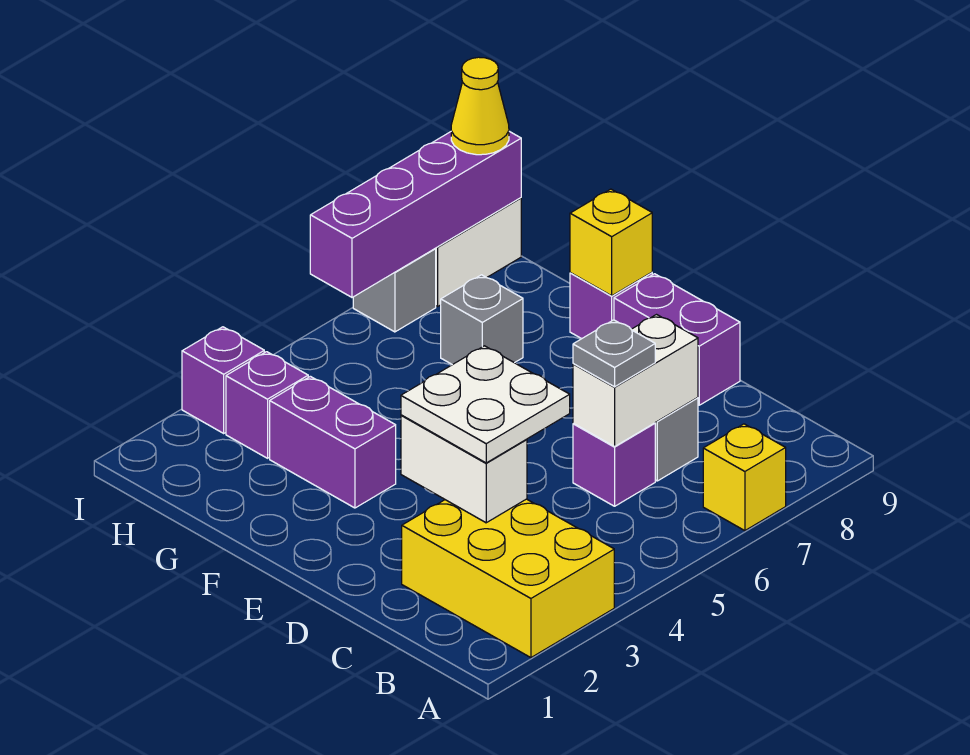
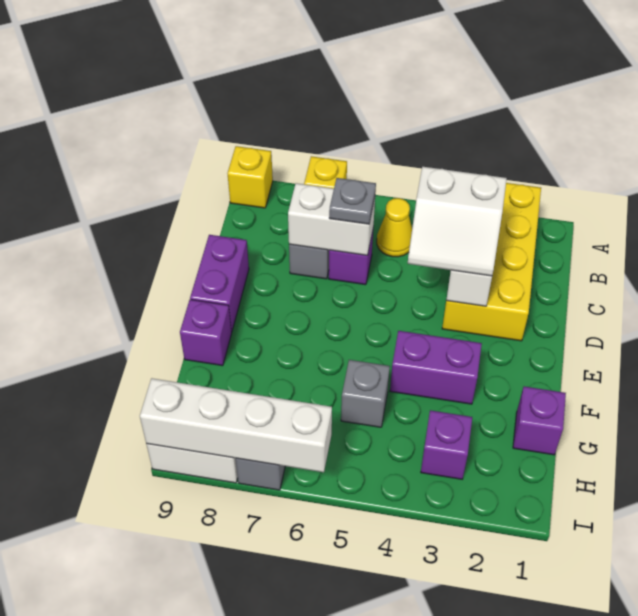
yellow 2x3 brick [402,499,614,658] -> yellow 2x4 brick [442,183,541,341]
white 2x2 plate [401,346,570,463] -> white 2x2 slope [408,167,507,276]
purple 1x2 brick [270,376,396,508] -> purple 1x2 brick turned to [390,331,482,404]
yellow 1x1 brick [570,189,652,296] -> yellow 1x1 brick moved to [227,146,273,208]
grey 1x1 brick [441,275,523,365] -> grey 1x1 brick moved to [341,360,390,427]
purple 1x1 brick [182,327,264,433] -> purple 1x1 brick moved to [513,386,566,455]
purple 1x4 brick [310,131,521,297] -> white 1x4 brick [140,378,332,472]
yellow 1x1 cone [451,57,509,155] -> yellow 1x1 cone moved to [377,198,412,257]

